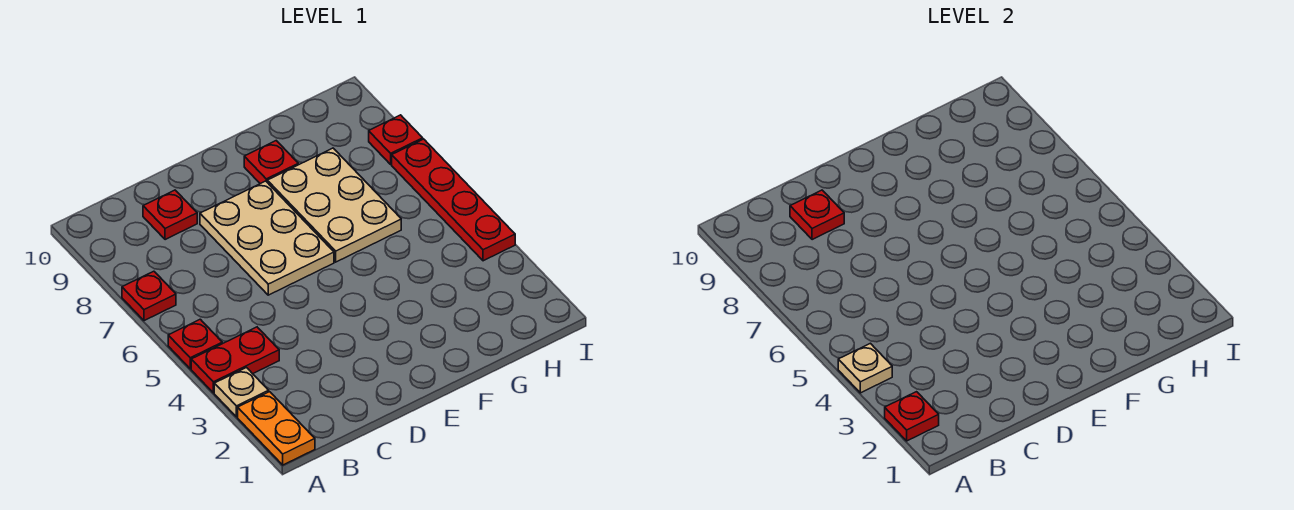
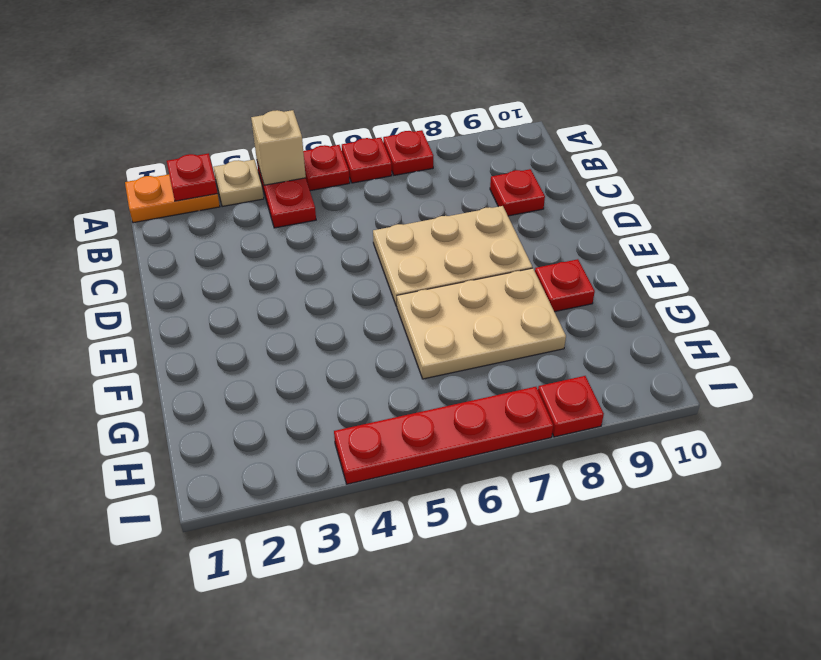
tan 1x1 plate [838,343,892,393] -> tan 1x1 brick [251,110,306,185]
red 1x1 plate [790,190,844,240] -> red 1x1 plate moved to [342,138,392,183]

